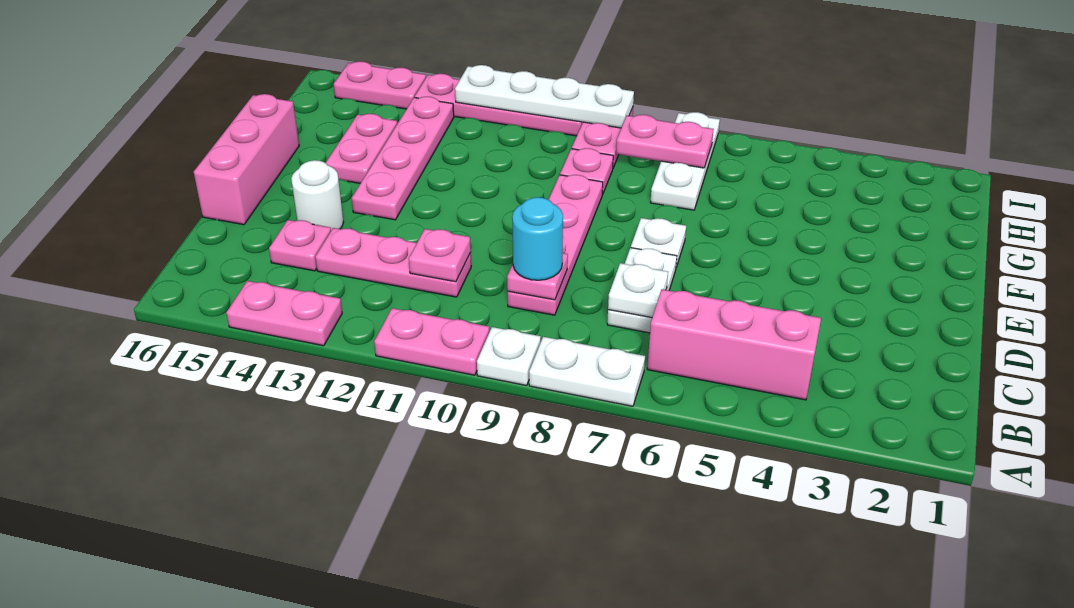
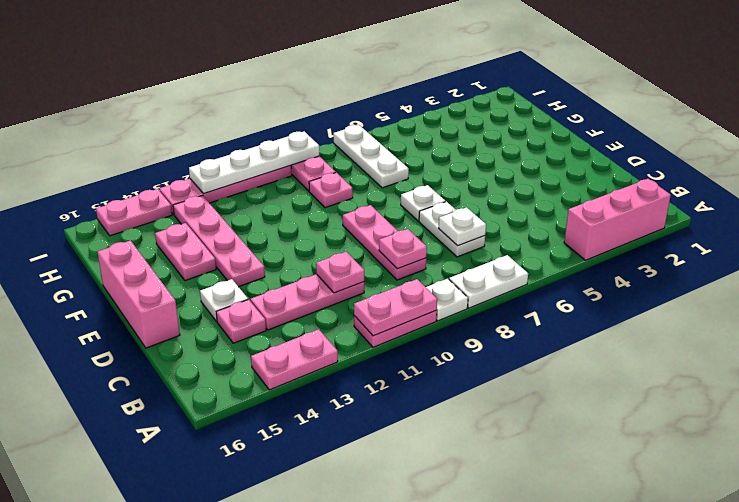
pink 1x3 brick [647,289,821,400] -> pink 1x3 brick moved to [564,179,671,260]
pink 1x4 plate [508,175,603,315] -> pink 1x3 plate [343,205,426,280]
cyan 1x1 round brick [512,197,563,280] -> none
white 1x1 round brick [291,160,343,230] -> white 1x1 plate [200,279,248,322]
pink 1x2 plate [616,115,714,168] -> pink 1x2 plate moved to [354,279,437,336]

